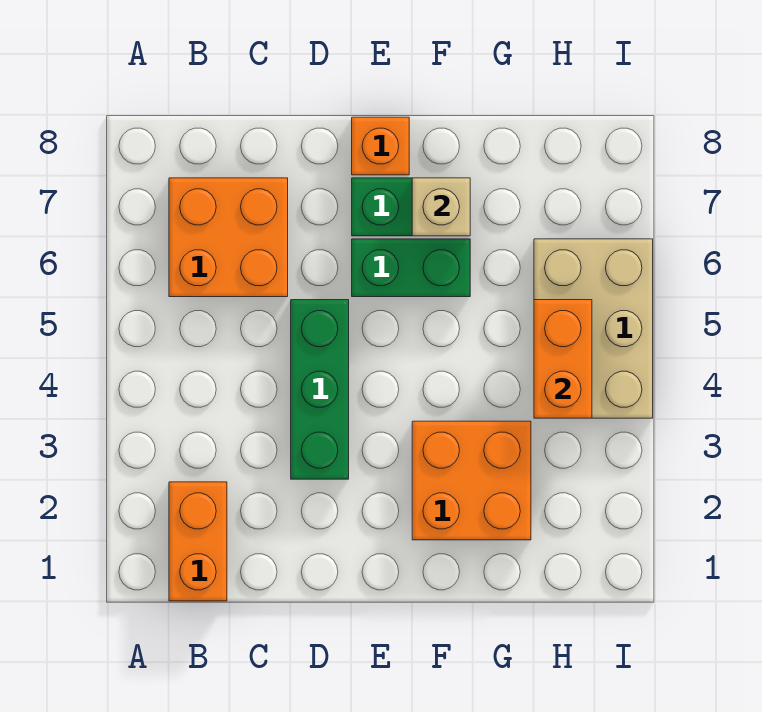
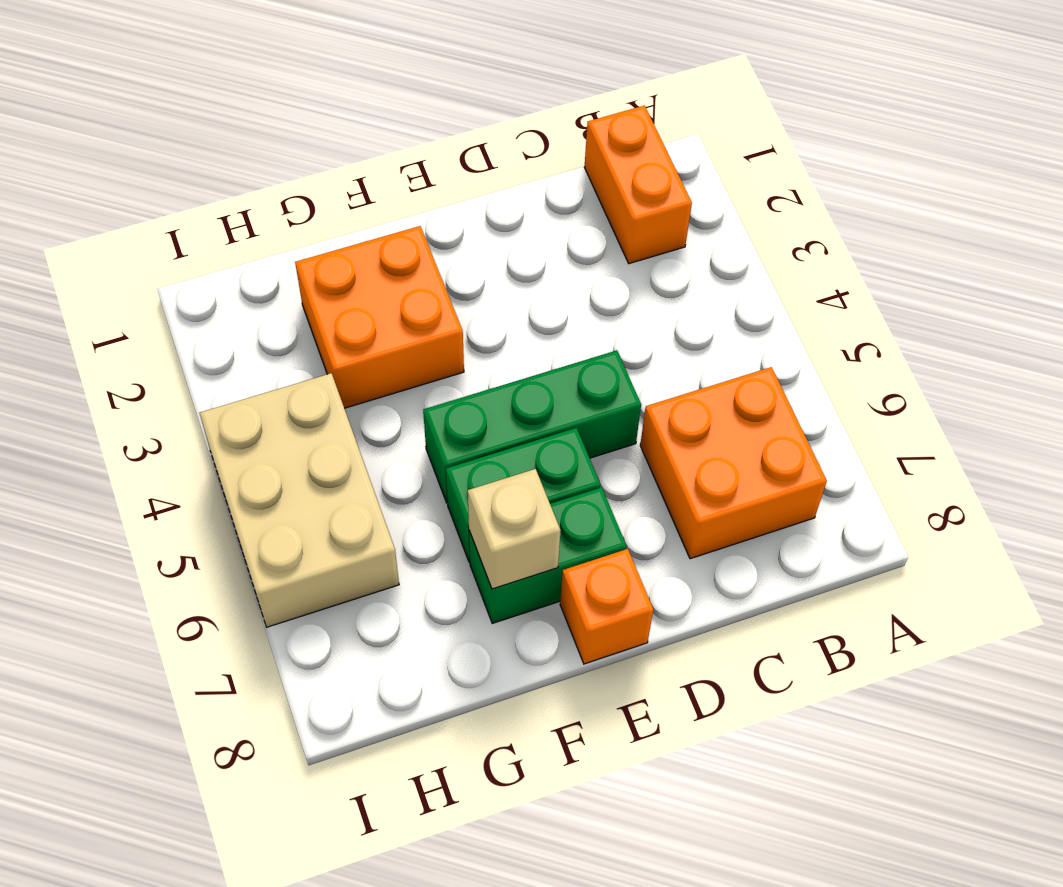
green 1x3 brick [291,300,349,479] -> green 1x3 brick turned to [423,350,641,503]
orange 1x2 brick [534,300,592,418] -> none

